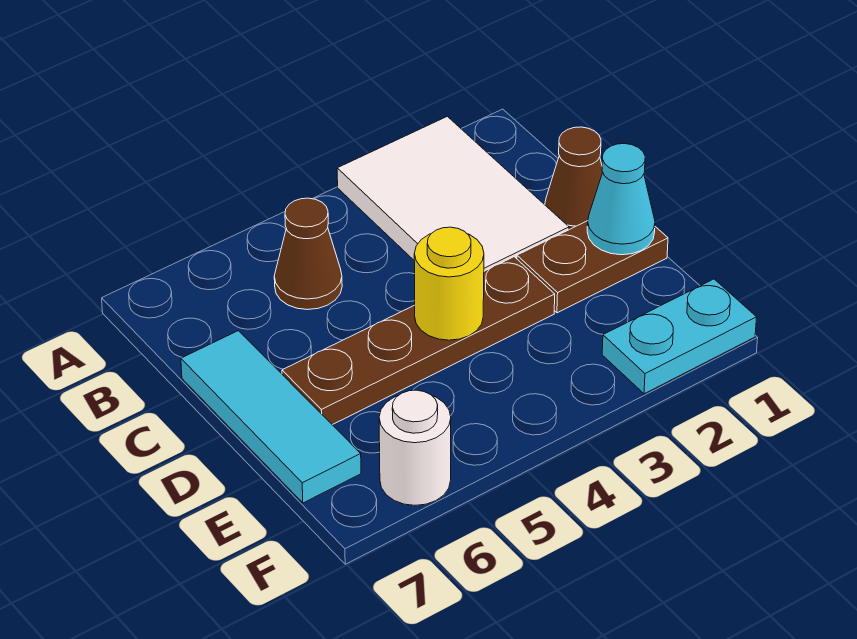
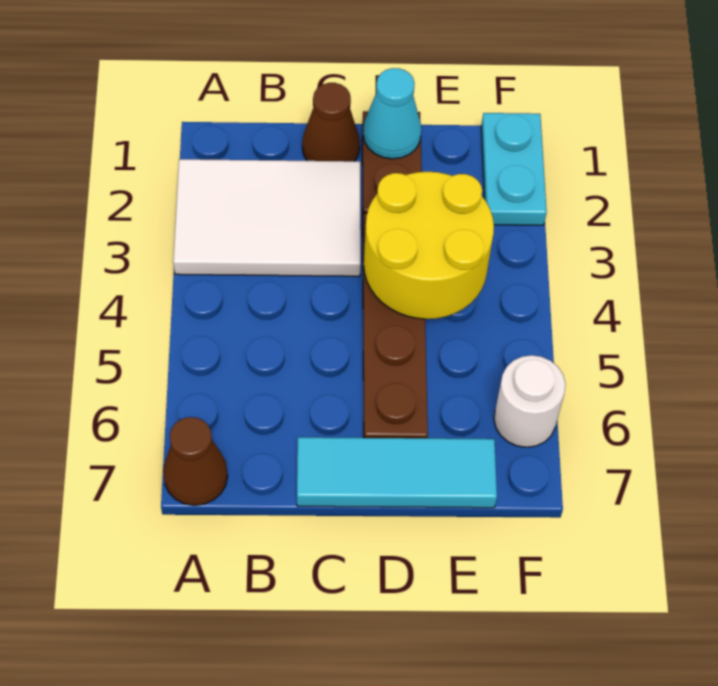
brown 1x1 cone [274,198,342,310] -> brown 1x1 cone moved to [163,417,228,505]
yellow 1x1 round brick [414,227,484,340] -> yellow 2x2 round brick [364,172,494,319]

